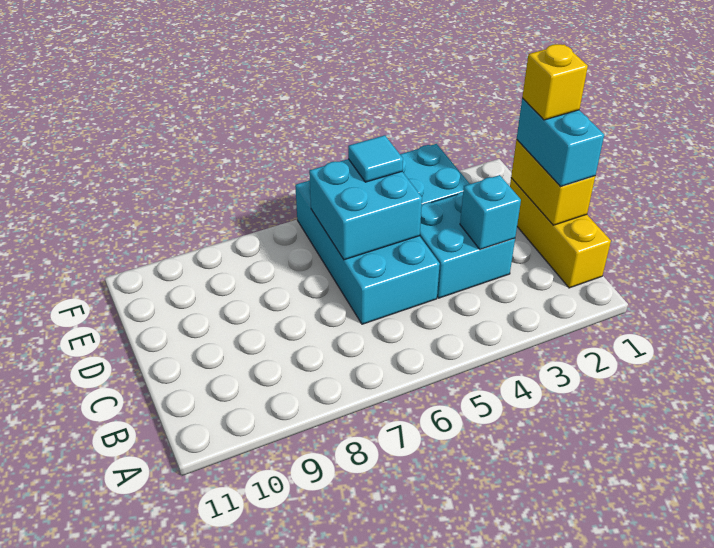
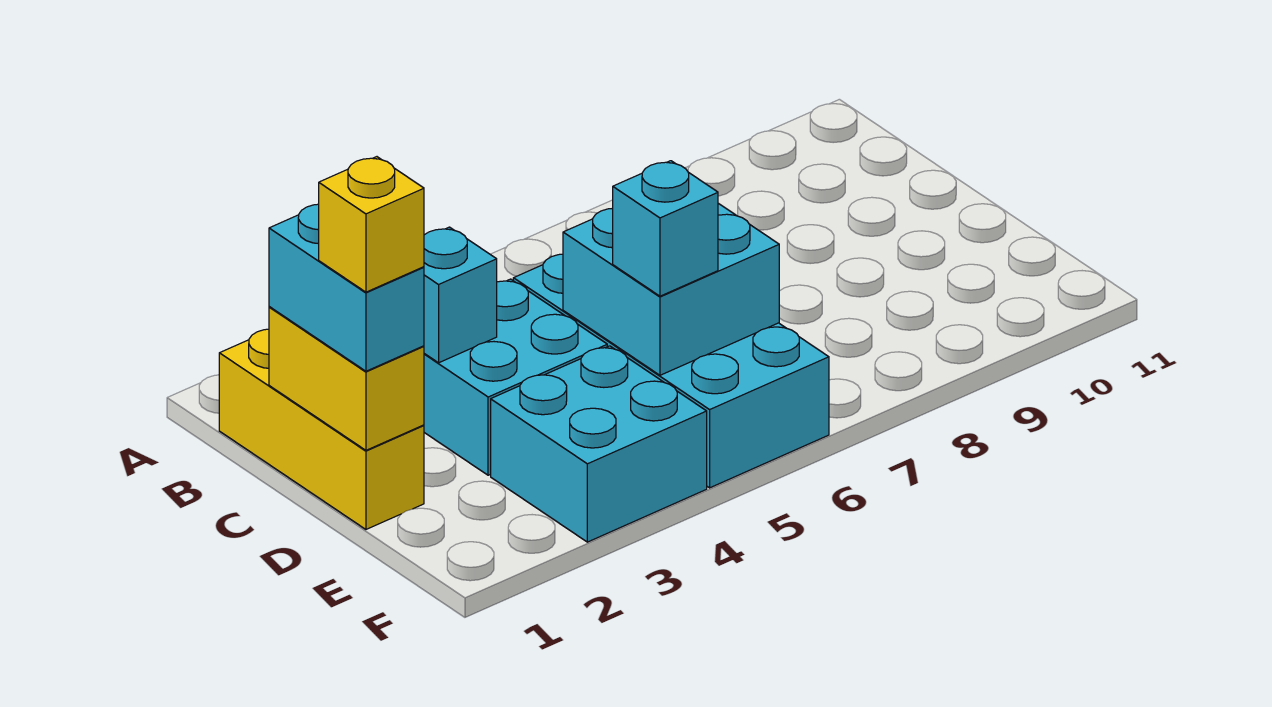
cyan 1x1 tile [348,135,403,182] -> cyan 1x1 brick [613,161,718,296]

